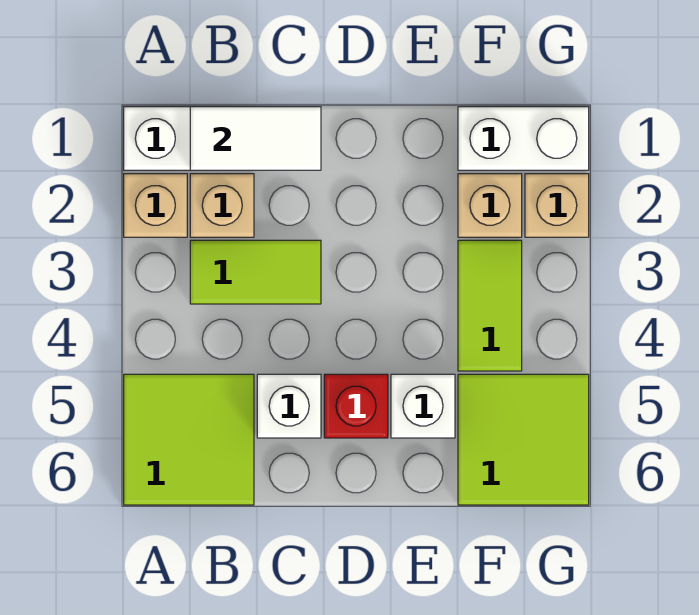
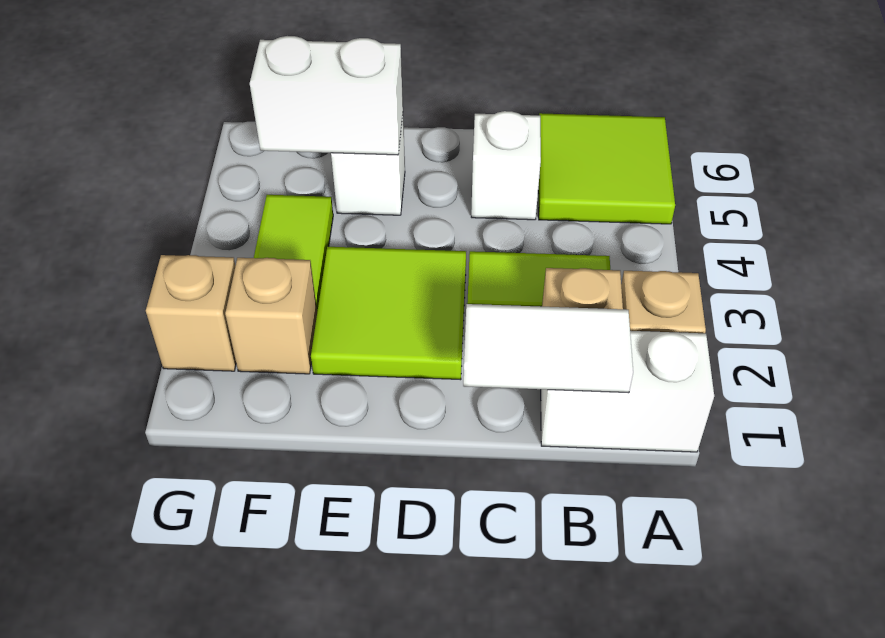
red 1x1 brick [324,374,388,438] -> none
white 1x2 brick [458,107,589,170] -> white 1x2 brick moved to [250,36,403,155]
lime 2x2 tile [458,374,589,505] -> lime 2x2 tile moved to [311,247,466,380]

